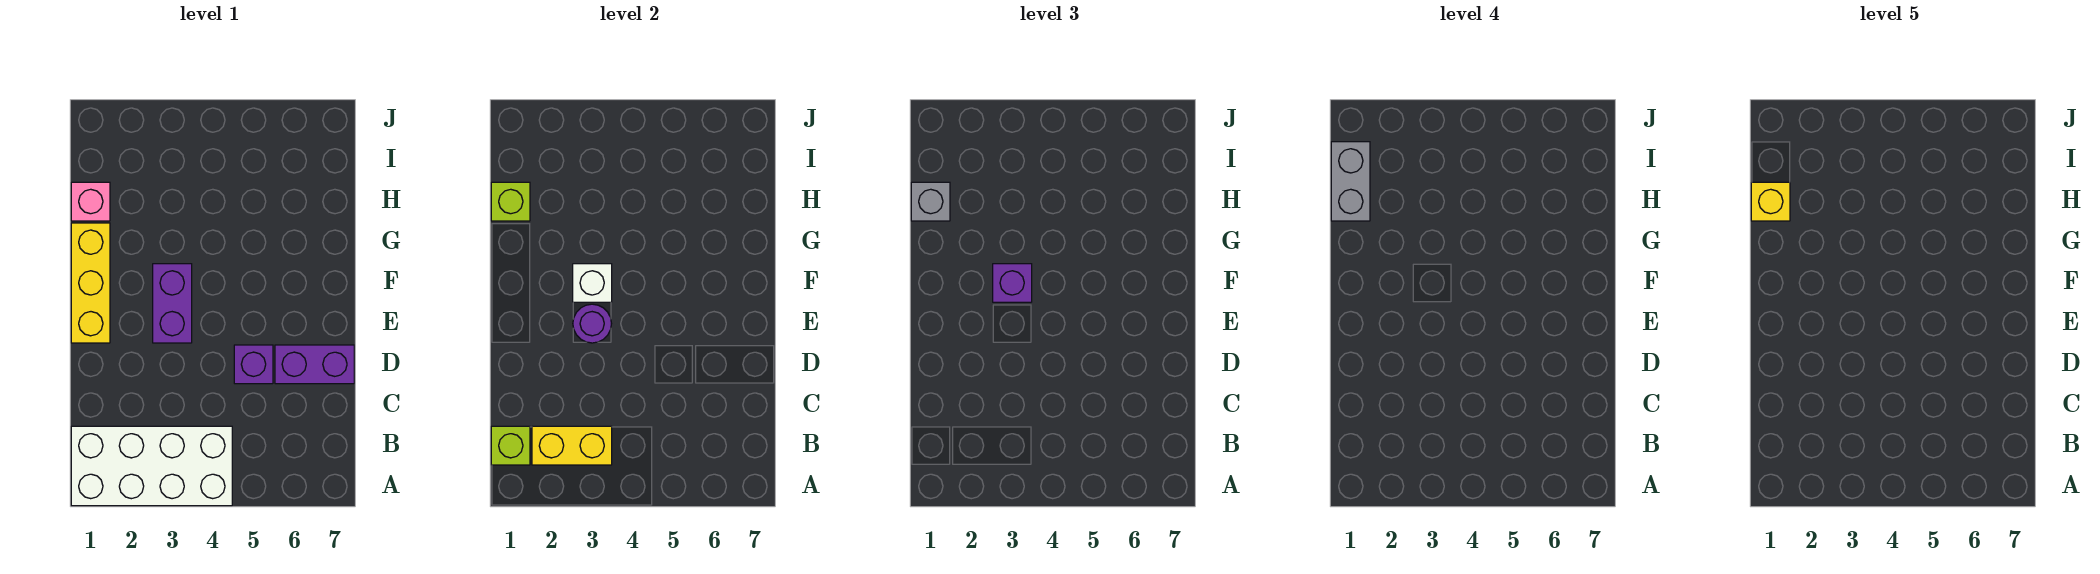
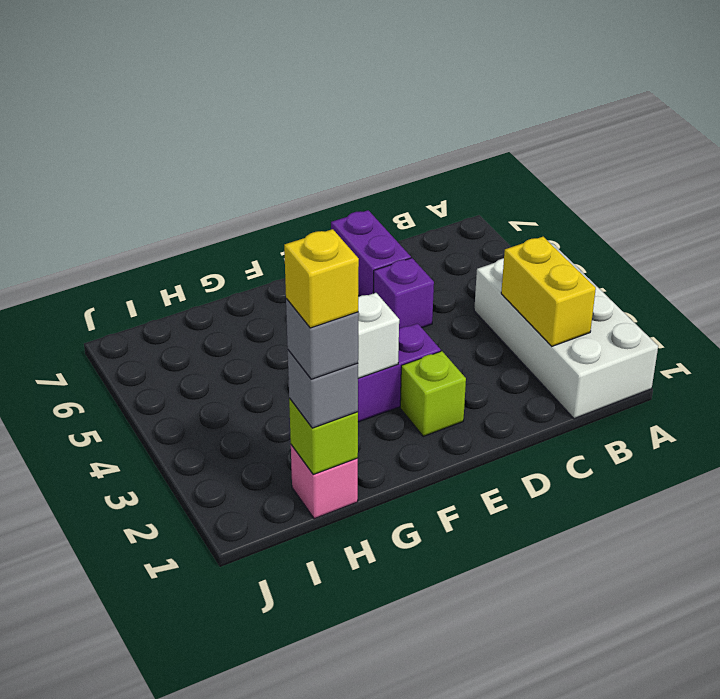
lime 1x1 brick [491,426,530,465] -> lime 1x1 brick moved to [400,351,466,436]
yellow 1x3 brick [71,223,110,343] -> none
purple 1x1 round brick [573,304,612,343] -> none
purple 1x1 brick [993,264,1032,302] -> none
grey 1x2 brick [1331,142,1370,221] -> grey 1x1 brick [286,299,358,379]

